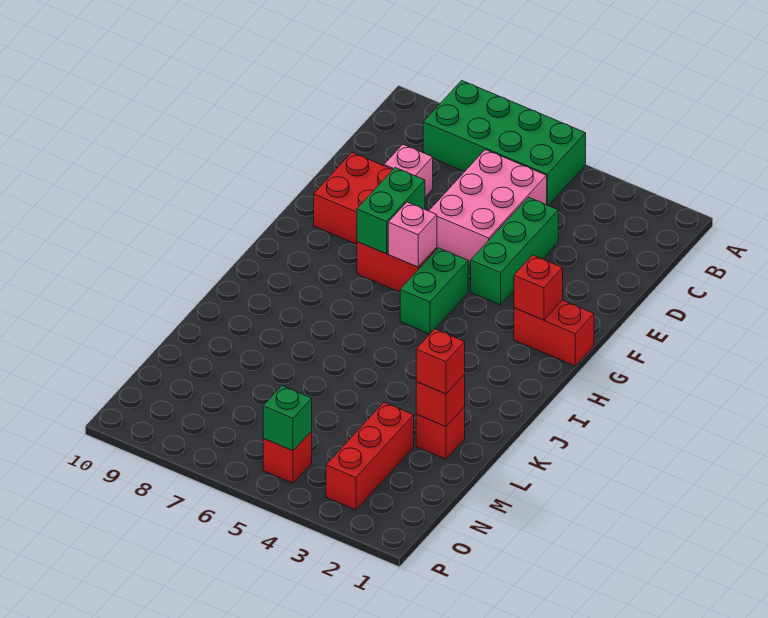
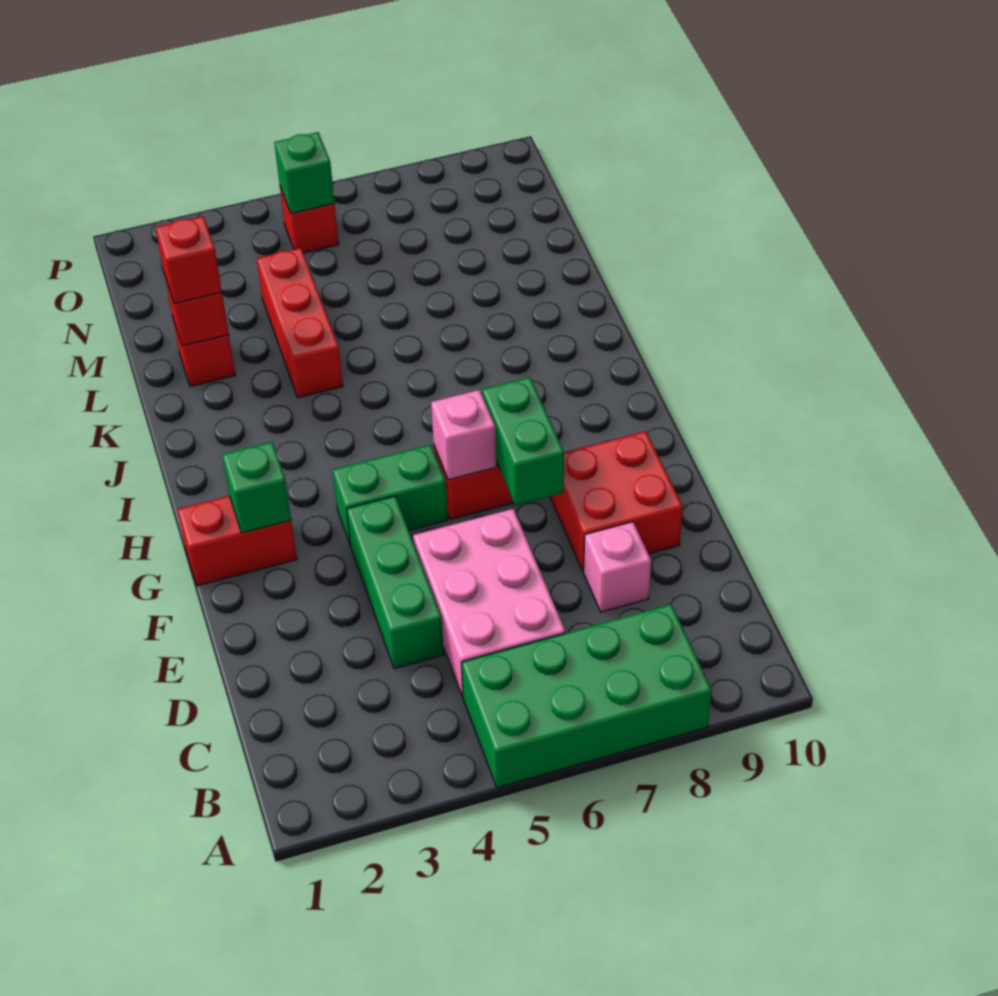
red 1x1 brick [514,255,563,320] -> green 1x1 brick [222,442,291,533]
green 1x2 brick [400,248,468,334] -> green 1x2 brick turned to [333,445,448,545]
red 1x3 brick [326,402,414,510] -> red 1x3 brick moved to [257,248,343,398]

